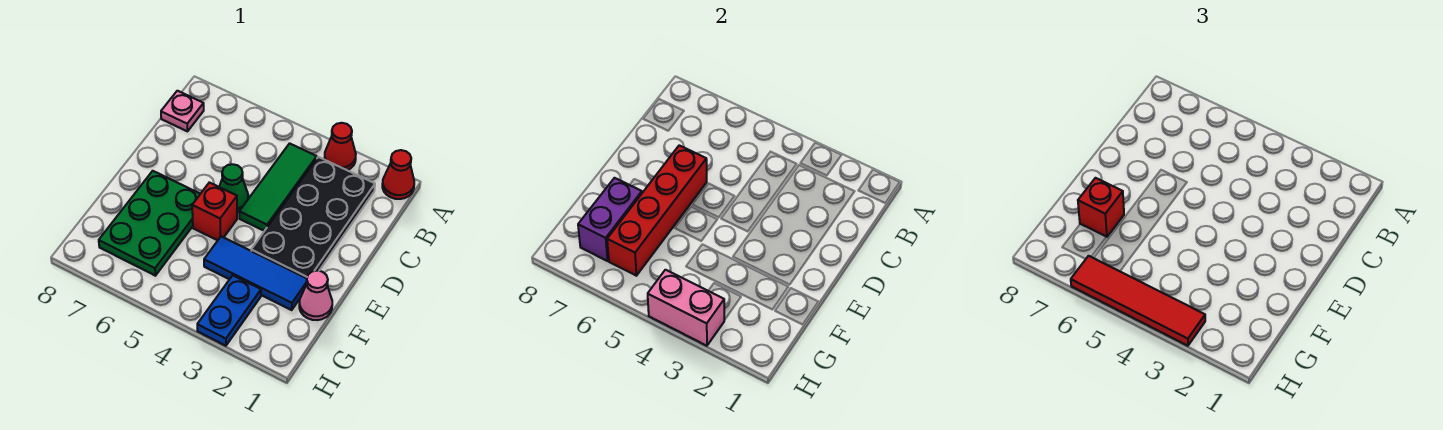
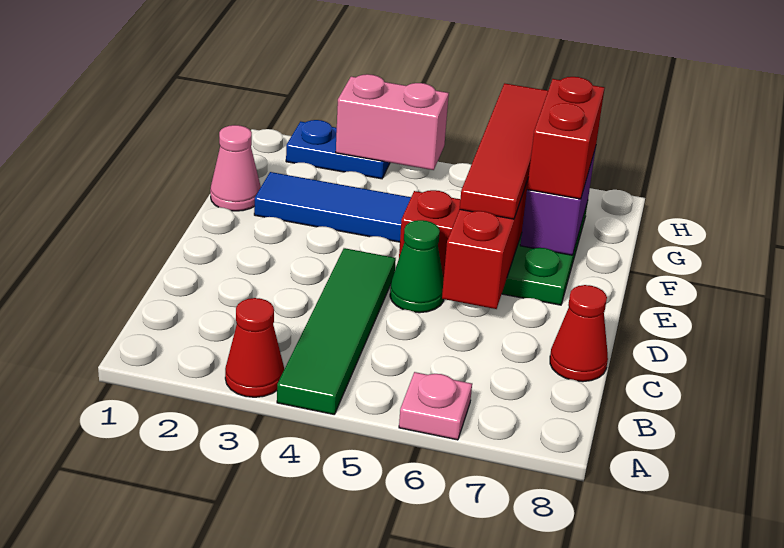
red 1x1 cone [382,150,414,199] -> red 1x1 cone moved to [550,285,608,382]
black 2x4 plate [251,157,375,278] -> none
green 1x3 tile [239,143,317,231] -> green 1x4 tile [277,248,396,414]
pink 1x1 plate [161,91,204,131] -> pink 1x1 plate moved to [399,372,472,440]
red 1x1 brick [1078,178,1124,237] -> red 1x2 brick [527,77,604,199]
blue 1x2 plate [197,275,261,346] -> blue 1x2 plate turned to [286,120,390,179]
red 1x4 tile [1071,256,1205,346] -> red 1x4 tile turned to [460,83,548,219]

